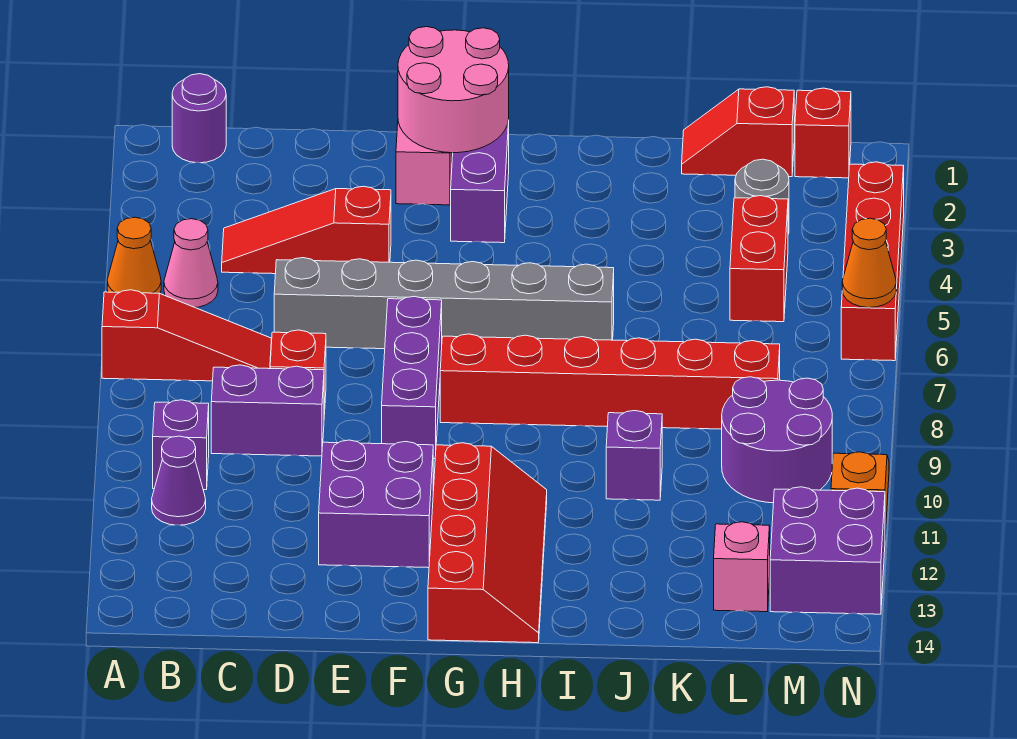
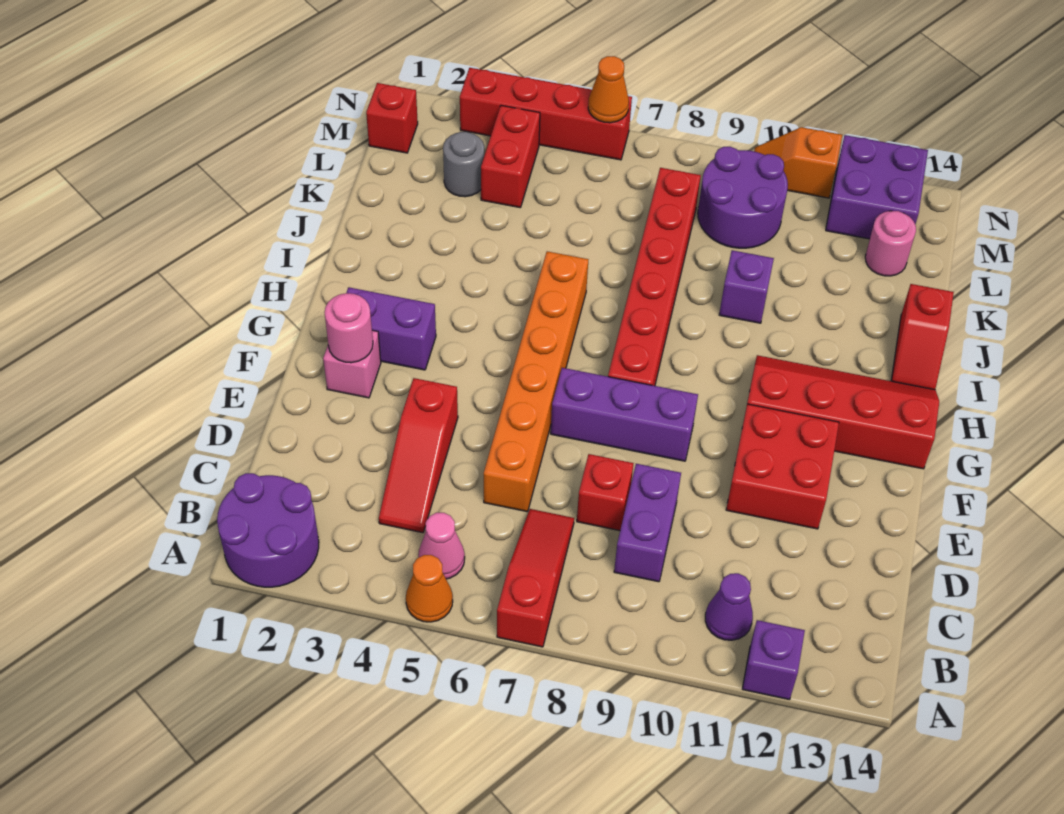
purple 1x1 round brick [172,74,226,163] -> purple 2x2 round brick [217,473,319,587]
purple 1x1 brick [153,400,209,490] -> purple 1x1 brick moved to [742,620,805,700]
grey 1x6 brick [274,258,614,349] -> orange 1x6 brick [484,251,588,512]
purple 2x2 brick [319,440,433,568] -> red 2x2 brick [726,404,839,529]
pink 2x2 round brick [398,27,509,153] -> pink 1x1 round brick [325,293,373,363]
red 1x2 slope [682,87,794,177] -> red 1x2 slope moved to [891,284,954,390]
red 1x2 brick [730,196,788,322] -> red 1x2 brick turned to [481,105,540,208]
pink 1x1 brick [714,522,770,612] -> pink 1x1 round brick [865,211,916,276]

